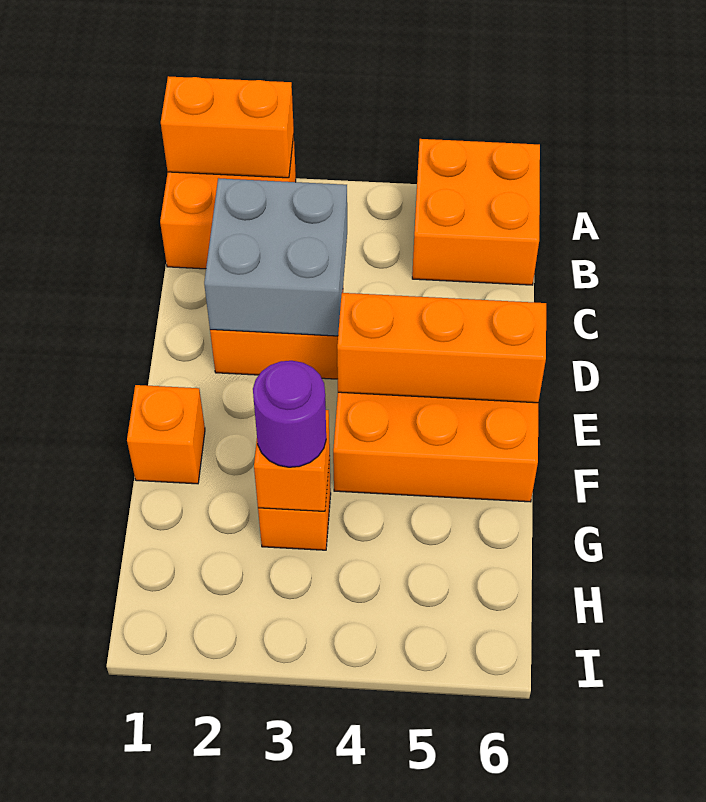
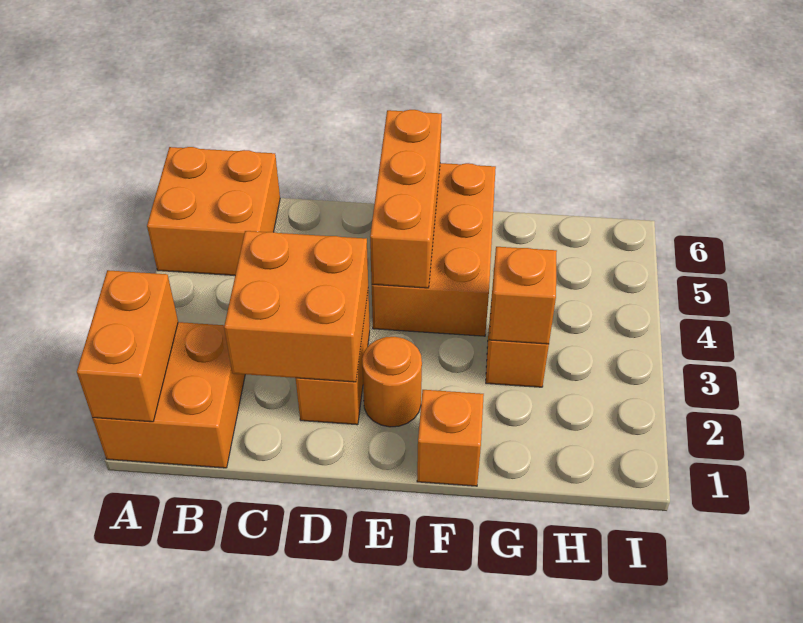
grey 2x2 brick [204,178,347,336] -> orange 2x2 brick [224,231,368,382]
none -> orange 1x1 round brick [362,337,422,427]
purple 1x1 round brick [253,361,326,467] -> none

